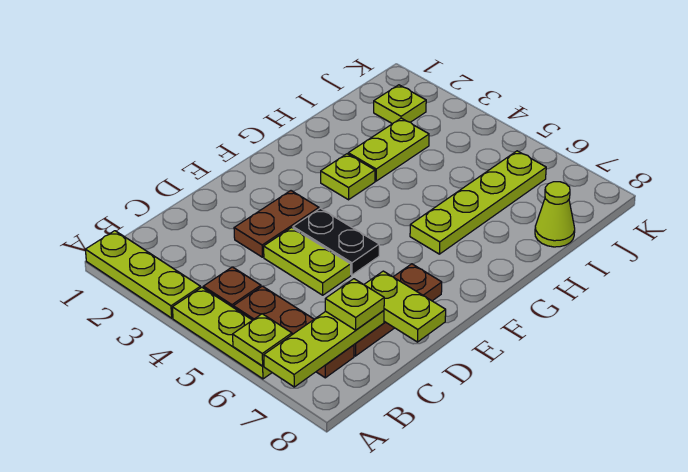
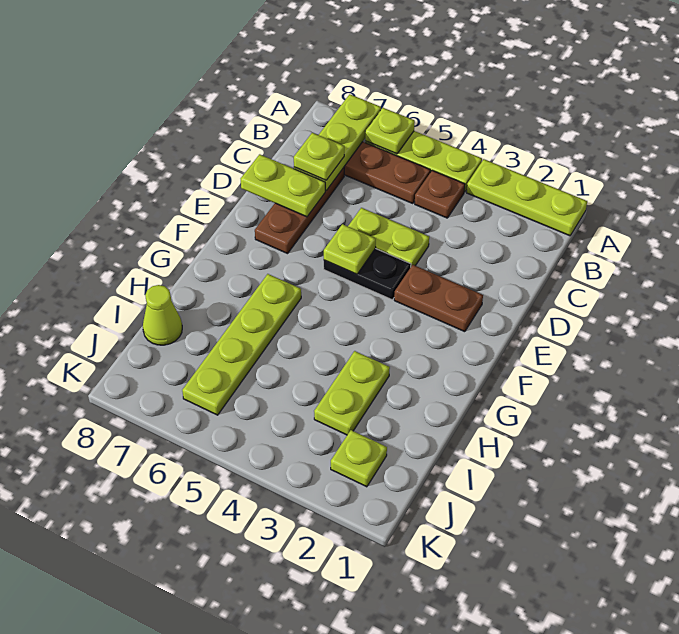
brown 1x2 plate [234,191,319,257] -> brown 1x2 plate turned to [394,265,483,332]
lime 1x1 plate [321,154,375,200] -> lime 1x1 plate moved to [324,224,376,274]

